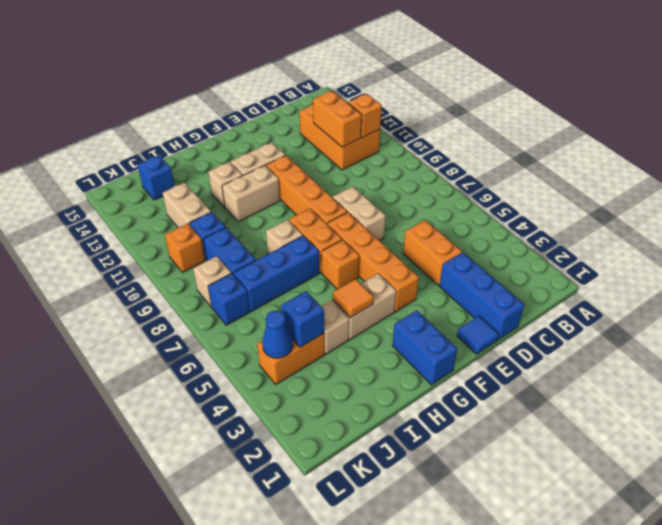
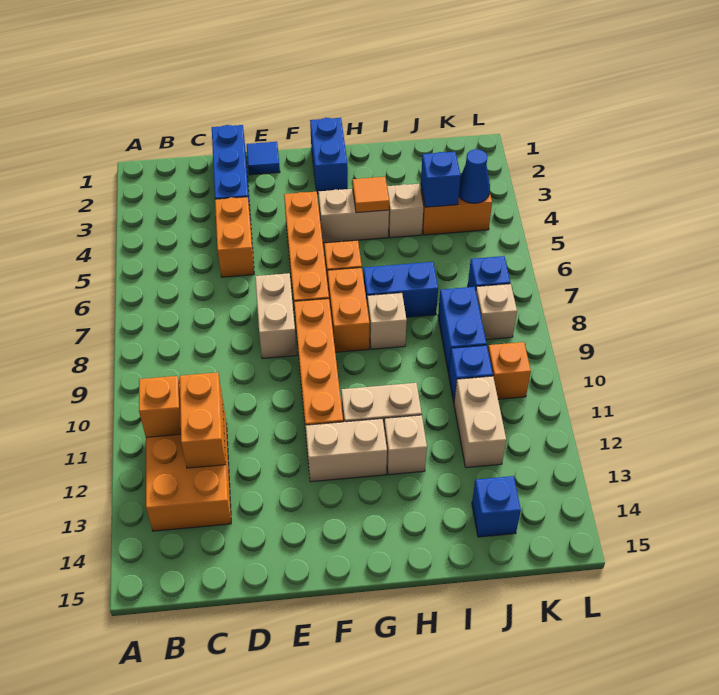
blue 1x3 brick [233,236,320,311] -> blue 1x2 brick [364,262,438,317]

